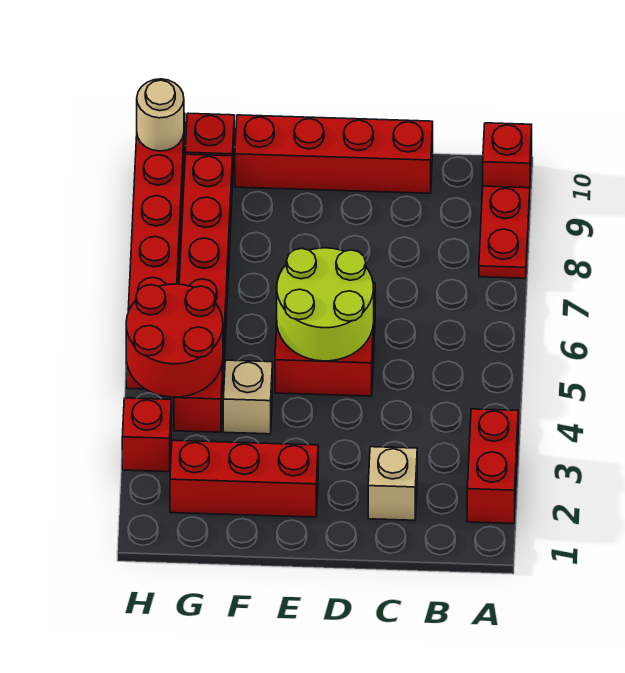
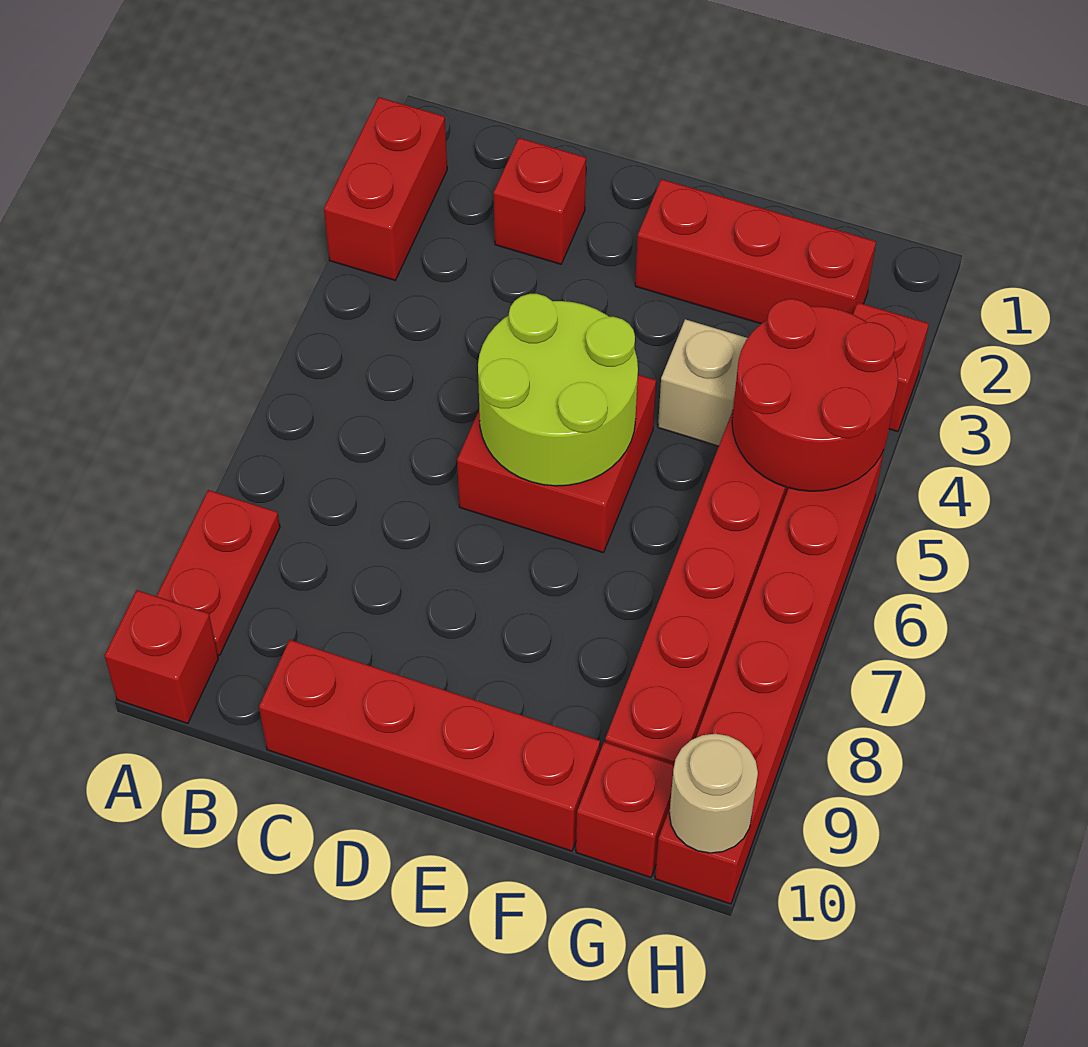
tan 1x1 brick [368,447,417,520] -> red 1x1 brick [494,138,586,264]

